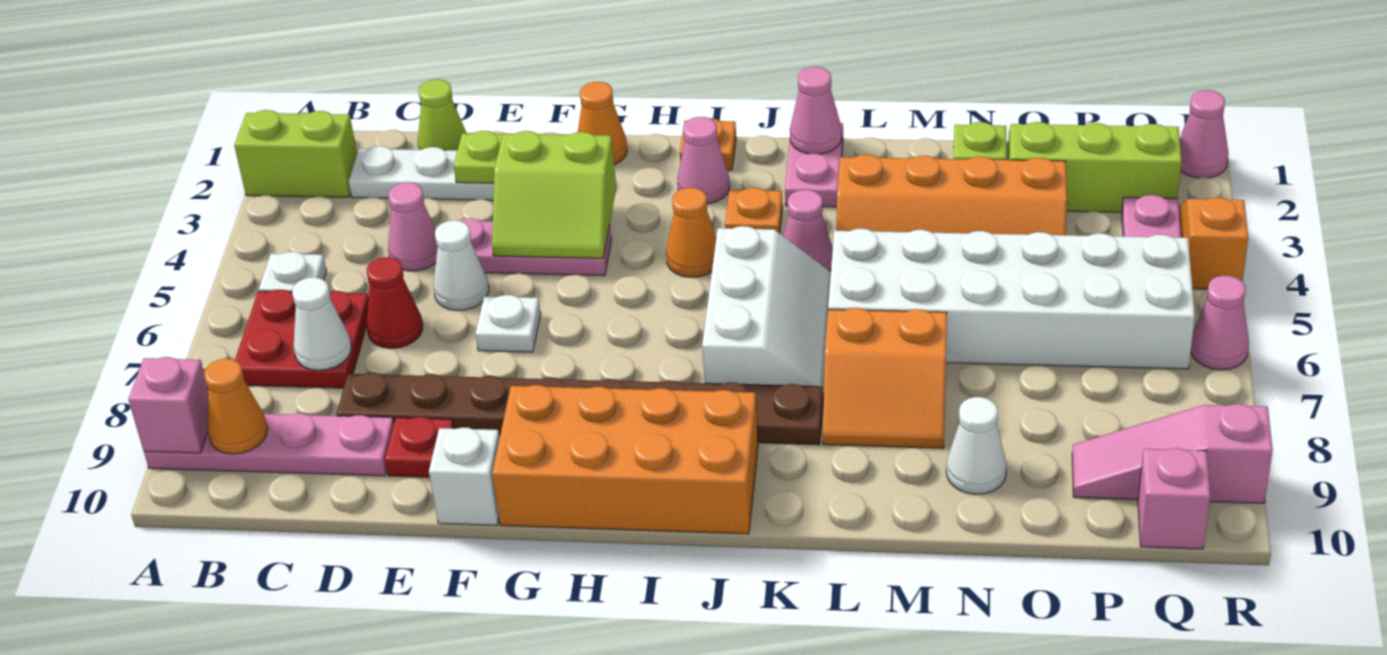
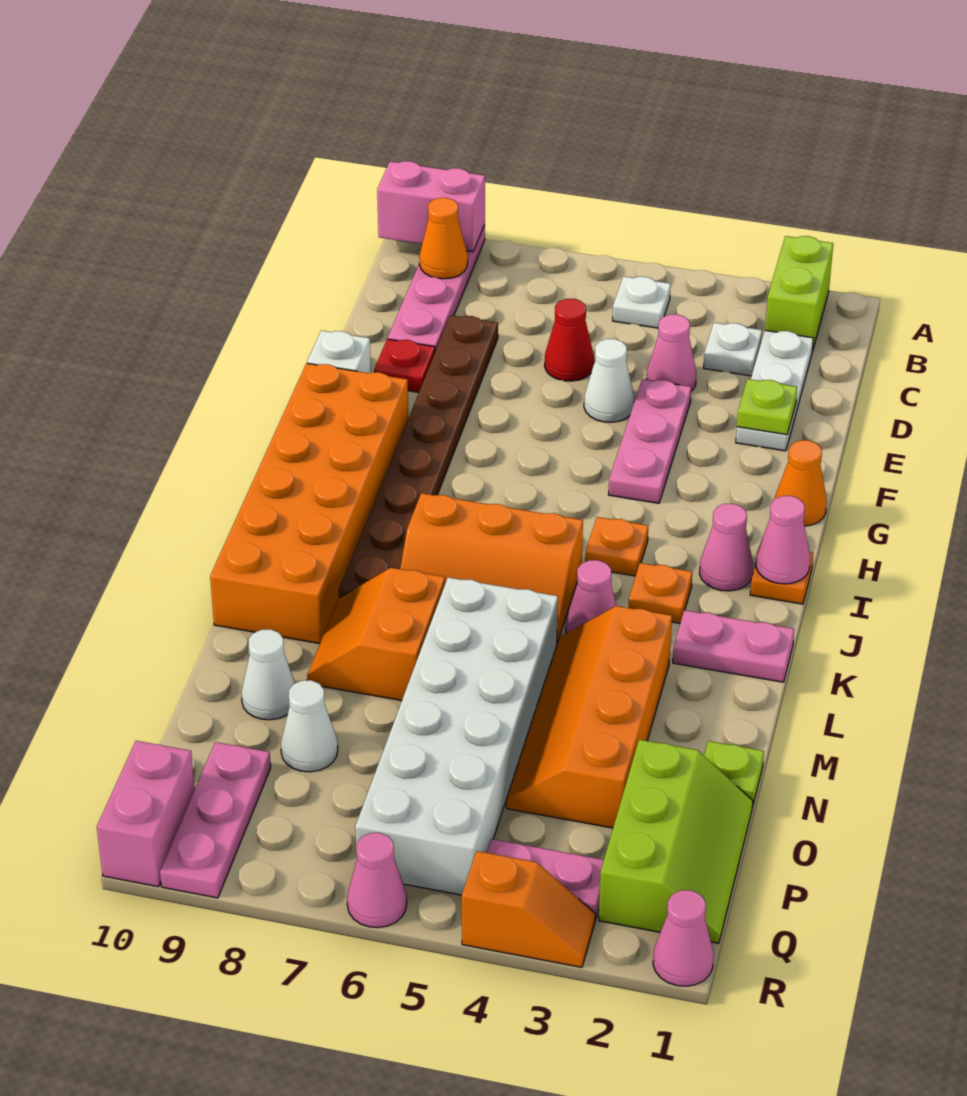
pink 1x1 brick [128,357,208,453] -> pink 1x2 brick [377,161,485,252]
red 2x2 plate [235,290,369,388] -> none
white 1x1 cone [292,277,351,370] -> white 1x1 cone moved to [281,680,338,772]
lime 1x1 cone [418,79,467,150] -> none
lime 2x2 slope [492,131,616,258] -> none
white 1x1 plate [475,295,541,352] -> white 1x1 plate moved to [703,323,762,376]
orange 2x4 brick [492,385,758,534] -> orange 2x6 brick [210,363,408,644]
orange 1x1 cone [666,188,716,277] -> orange 1x1 plate [585,517,648,576]
white 2x3 slope [702,226,831,398] -> orange 2x3 slope [400,493,583,643]
pink 1x1 cone [790,67,842,154] -> pink 1x1 cone moved to [756,496,810,584]
pink 1x3 slope [1072,404,1273,503] -> pink 1x3 plate [160,742,271,898]
pink 1x1 brick [1138,448,1210,549] -> pink 1x2 brick [97,741,195,887]

